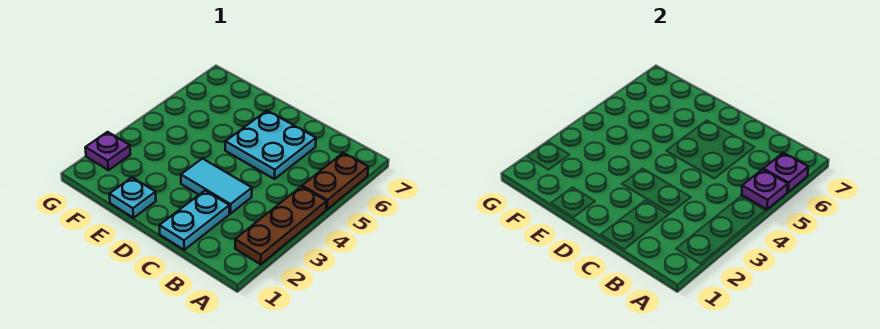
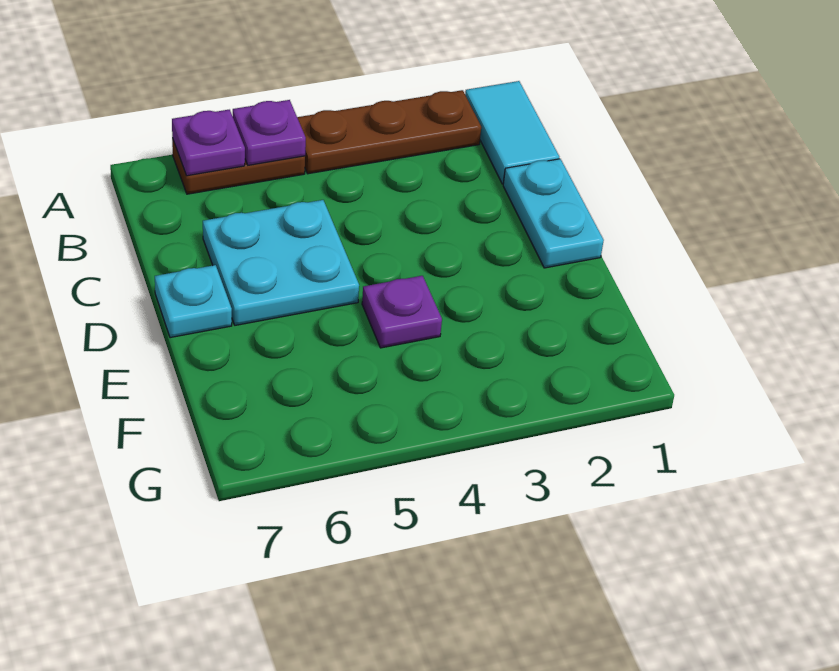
cyan 1x2 plate [159,191,230,250] -> cyan 1x2 plate turned to [503,159,604,268]
cyan 1x2 tile [181,158,252,214] -> cyan 1x2 tile moved to [465,81,559,184]
cyan 1x1 plate [110,177,156,218] -> cyan 1x1 plate moved to [155,265,232,338]
purple 1x1 plate [85,132,130,170] -> purple 1x1 plate moved to [362,276,442,348]

